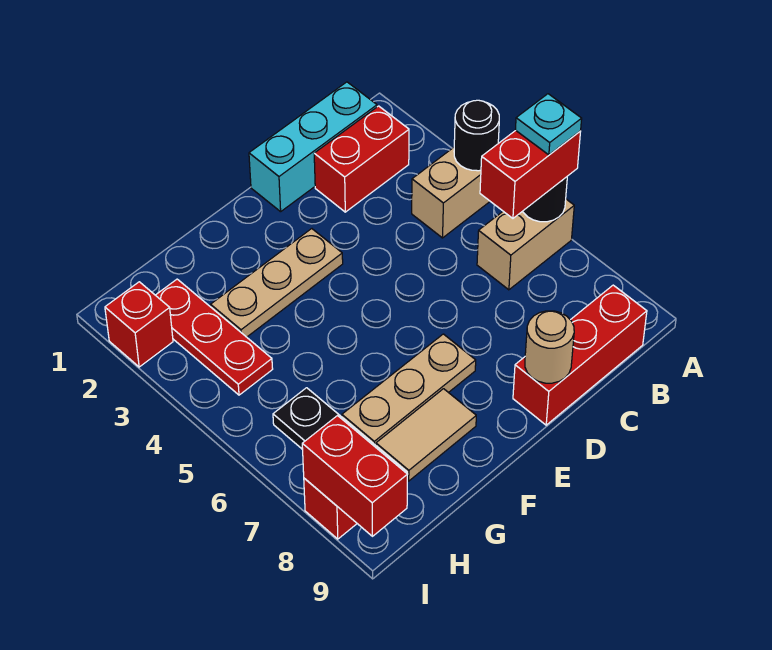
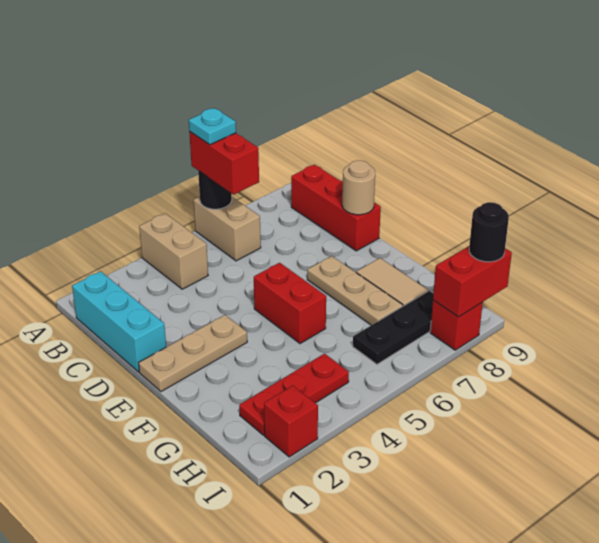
black 1x1 round brick [454,100,499,171] -> black 1x1 round brick moved to [469,202,509,262]
red 1x2 brick [314,106,409,212] -> red 1x2 brick moved to [254,263,326,344]
tan 1x3 plate [211,229,343,337] -> tan 1x3 plate turned to [139,315,247,391]

